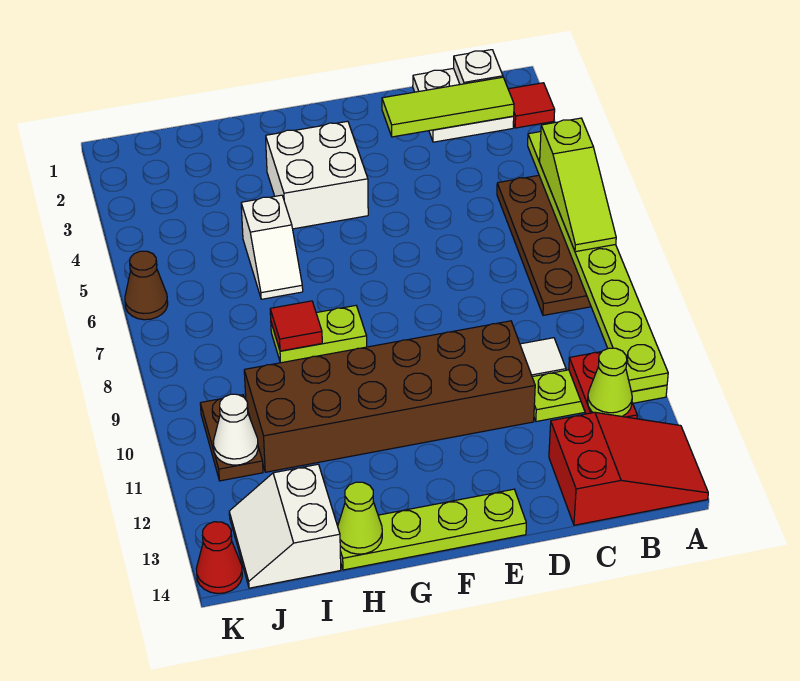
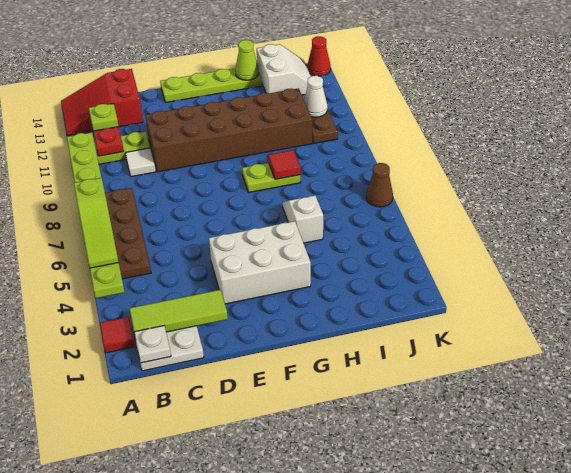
lime 1x3 slope [540,118,616,252] -> lime 1x3 slope turned to [74,178,119,268]
lime 1x1 cone [588,348,632,416] -> lime 1x1 plate [89,104,119,131]
white 2x2 brick [266,121,368,229] -> white 2x3 brick [209,221,311,304]

